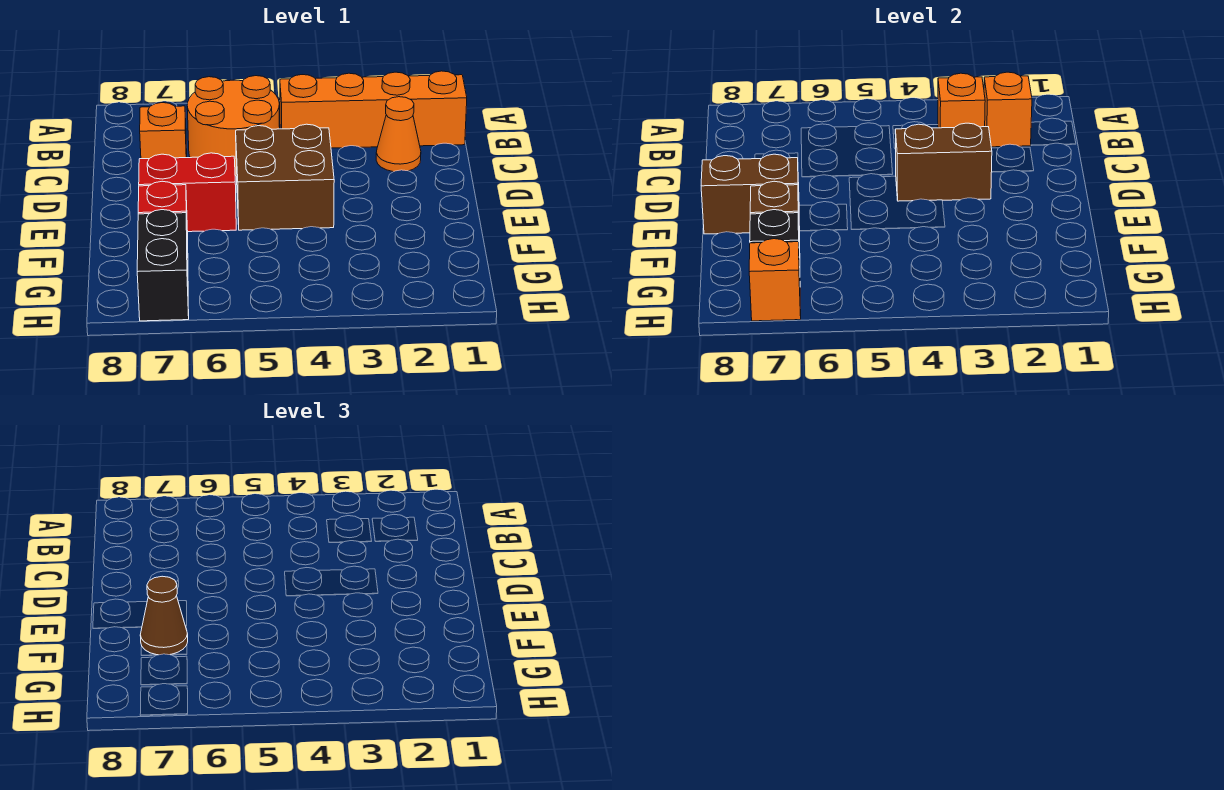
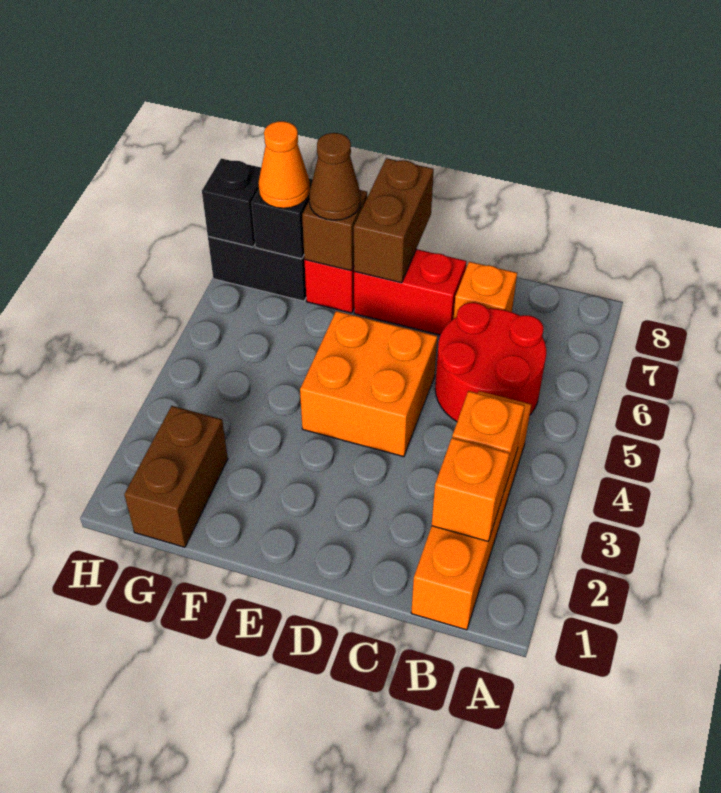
orange 2x2 round brick [187,76,280,176] -> red 2x2 round brick [435,302,546,422]
orange 1x1 cone [376,97,421,172] -> orange 1x1 cone moved to [258,121,310,208]
brown 1x2 brick [895,123,992,201] -> brown 1x2 brick moved to [124,406,228,547]
brown 2x2 brick [236,124,334,230] -> orange 2x2 brick [300,311,437,457]
red 1x2 brick [139,153,236,232] -> red 1x2 brick turned to [354,249,466,335]
orange 1x1 brick [749,239,801,321] -> black 1x1 brick [202,158,261,247]

